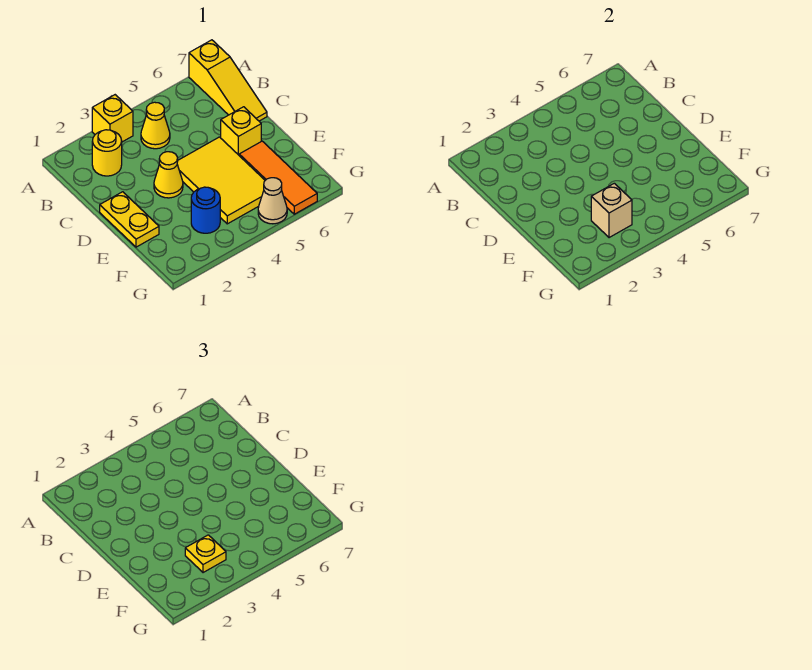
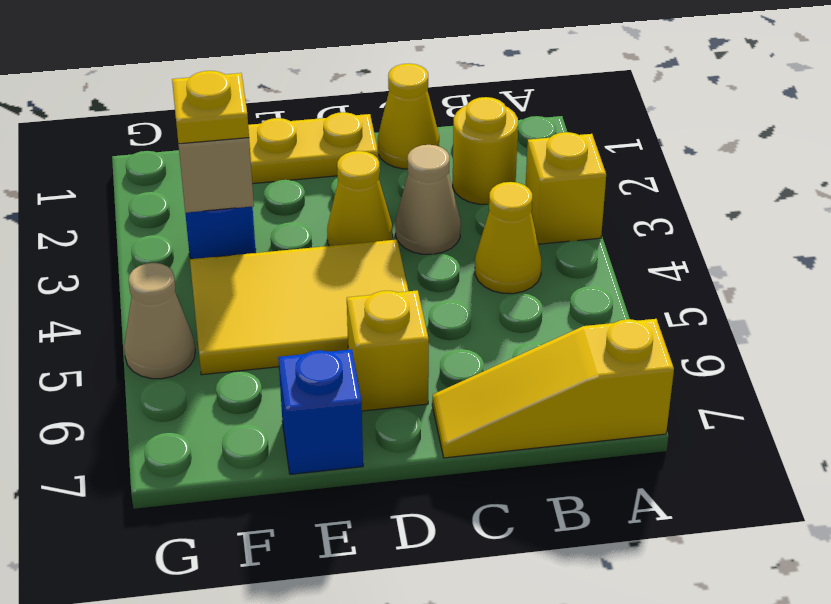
none -> yellow 1x1 cone [378,64,439,169]
none -> tan 1x1 cone [396,145,461,254]
orange 1x3 tile [239,141,317,214] -> none
none -> blue 1x1 brick [278,349,363,474]

